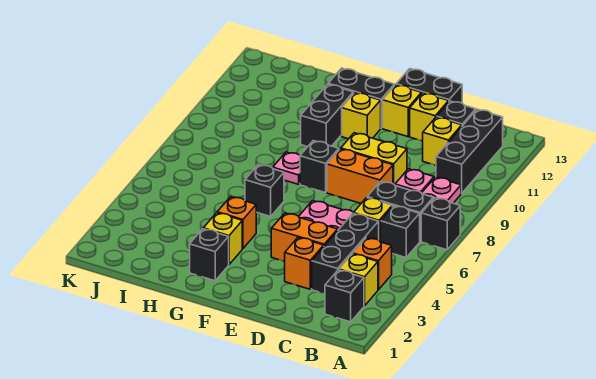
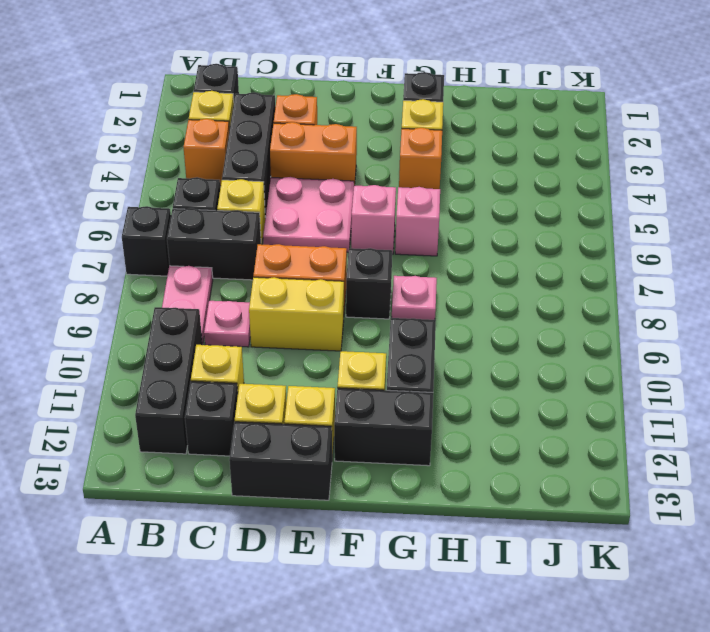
none -> pink 1x1 brick [351,185,396,254]
black 1x1 brick [245,165,284,216] -> pink 1x1 brick [395,187,440,256]

